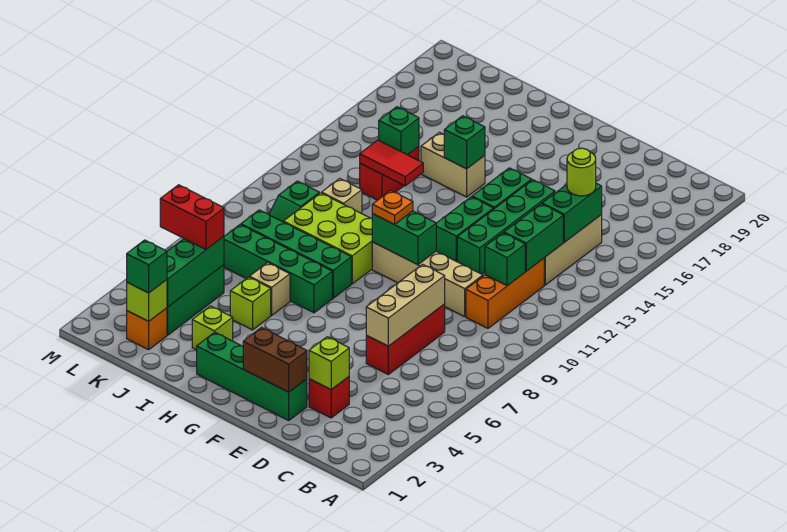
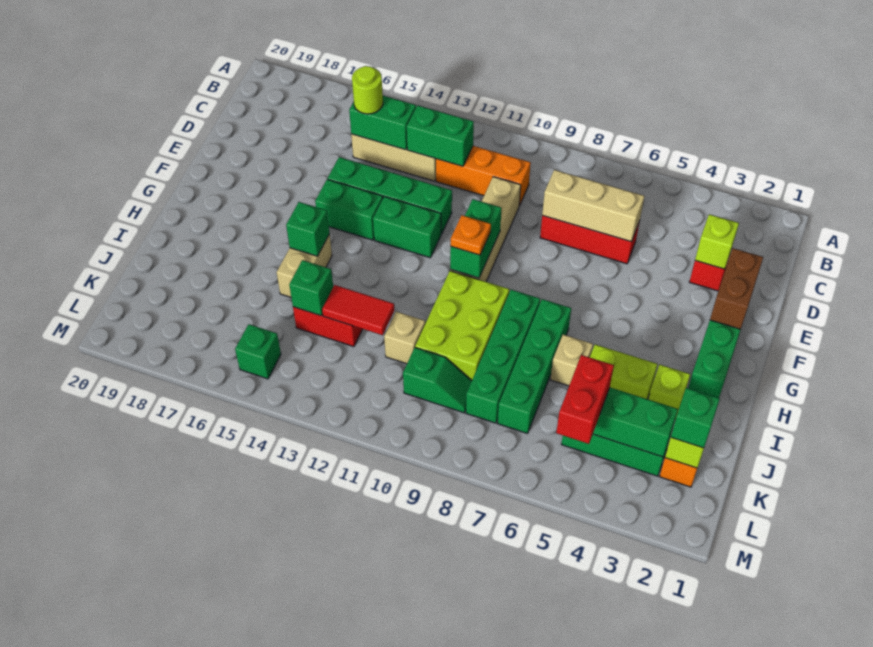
green 1x1 brick [485,233,525,286] -> green 1x1 brick moved to [235,324,281,379]
lime 1x1 brick [230,277,271,330] -> lime 1x2 brick [590,344,657,399]
red 1x2 tile [360,140,423,186] -> red 1x2 tile turned to [322,285,394,335]

